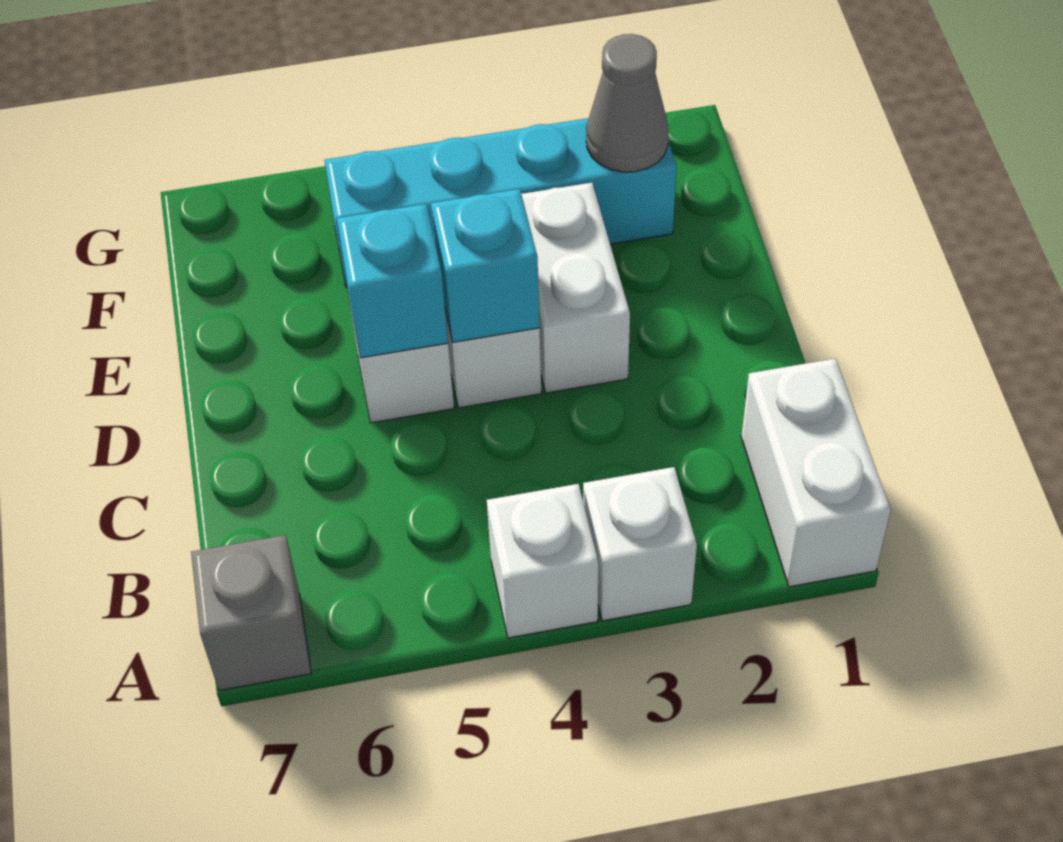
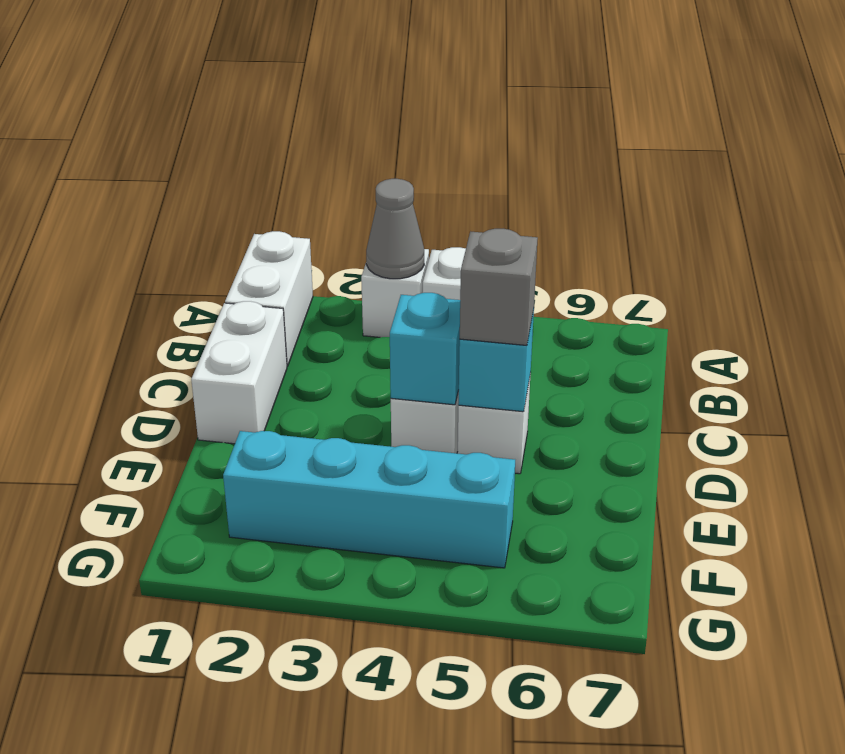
grey 1x1 brick [191,535,311,691] -> grey 1x1 brick moved to [460,229,538,345]
white 1x2 brick [521,183,630,393] -> white 1x2 brick moved to [191,301,287,444]
grey 1x1 cone [586,34,669,172] -> grey 1x1 cone moved to [366,179,424,279]

